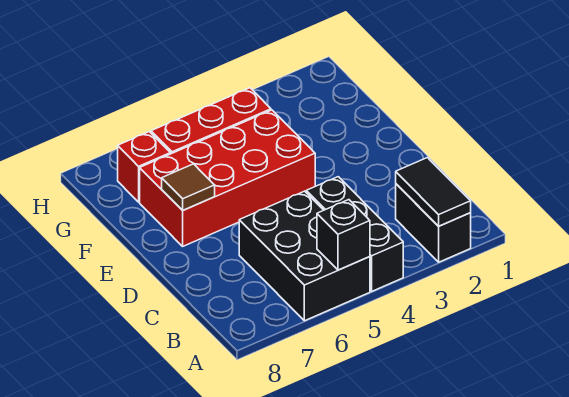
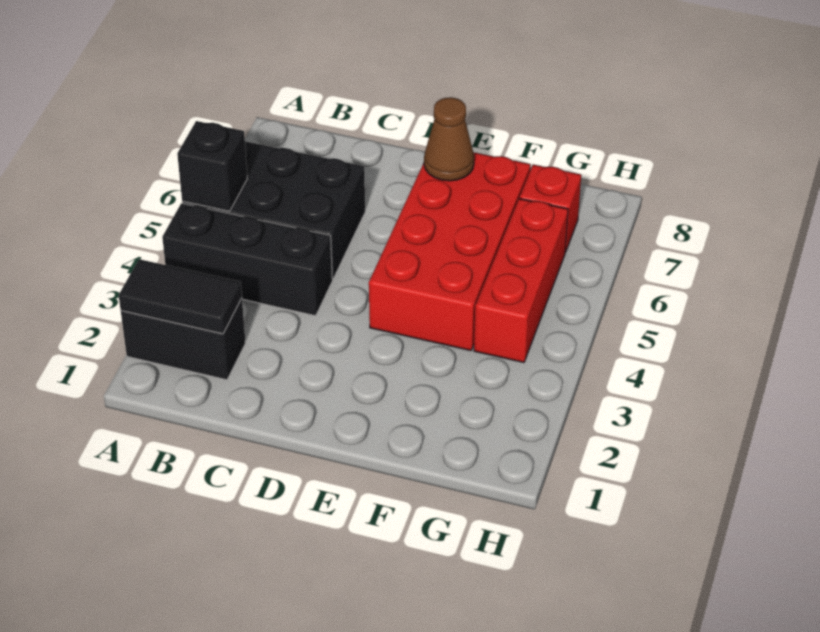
brown 1x1 tile [162,164,215,210] -> brown 1x1 cone [424,97,474,181]

